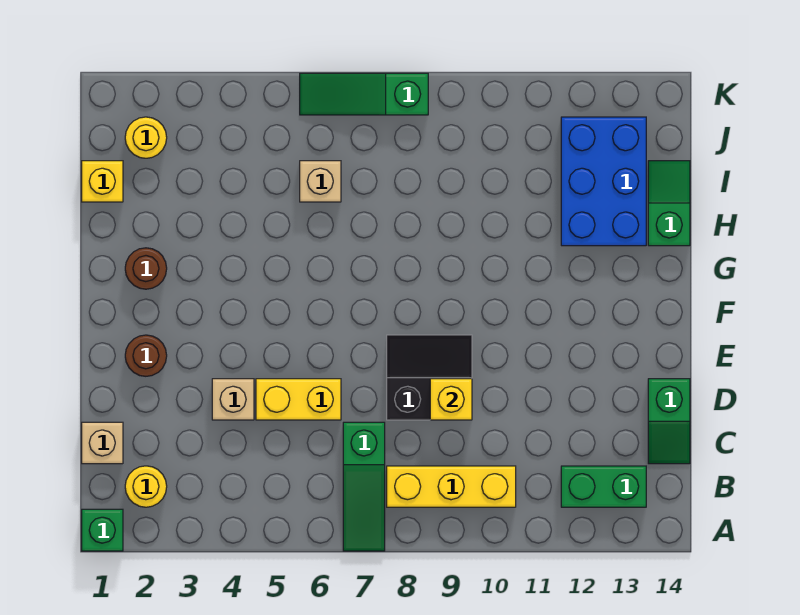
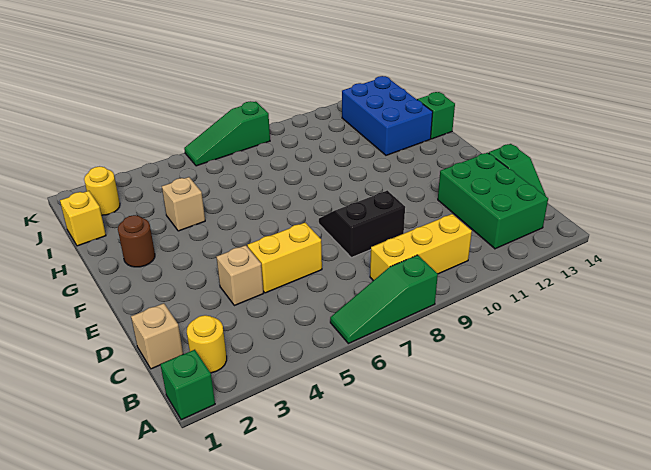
green 1x3 slope [343,422,385,551] -> green 1x3 slope turned to [330,255,438,344]
green 1x2 brick [561,466,646,507] -> green 2x3 brick [438,153,548,249]
yellow 1x1 brick [430,379,472,420] -> none
brown 1x1 round brick [125,335,167,376] -> none
tan 1x1 brick [300,161,341,202] -> tan 1x1 brick moved to [162,177,205,231]

